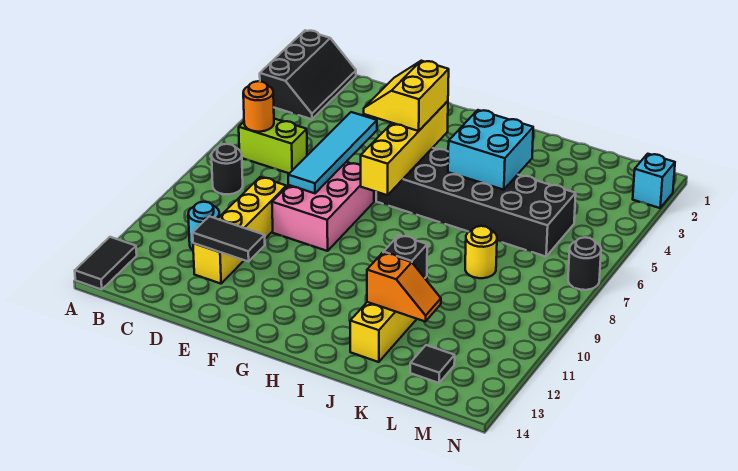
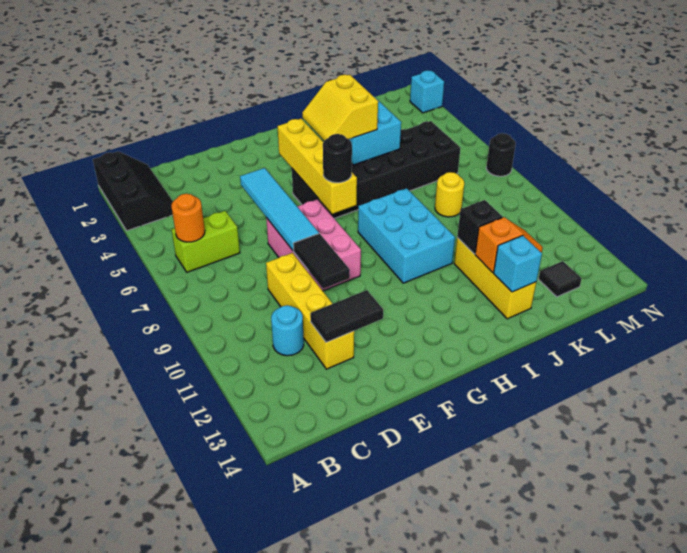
black 1x2 tile [75,237,137,290] -> black 1x2 tile moved to [293,233,350,289]
black 1x1 round brick [212,144,243,194] -> black 1x1 round brick moved to [323,134,352,183]
yellow 2x2 slope [364,61,449,131] -> yellow 2x2 slope moved to [302,75,378,141]
none -> cyan 2x3 brick [358,188,455,283]
none -> cyan 1x1 brick [494,236,542,292]

